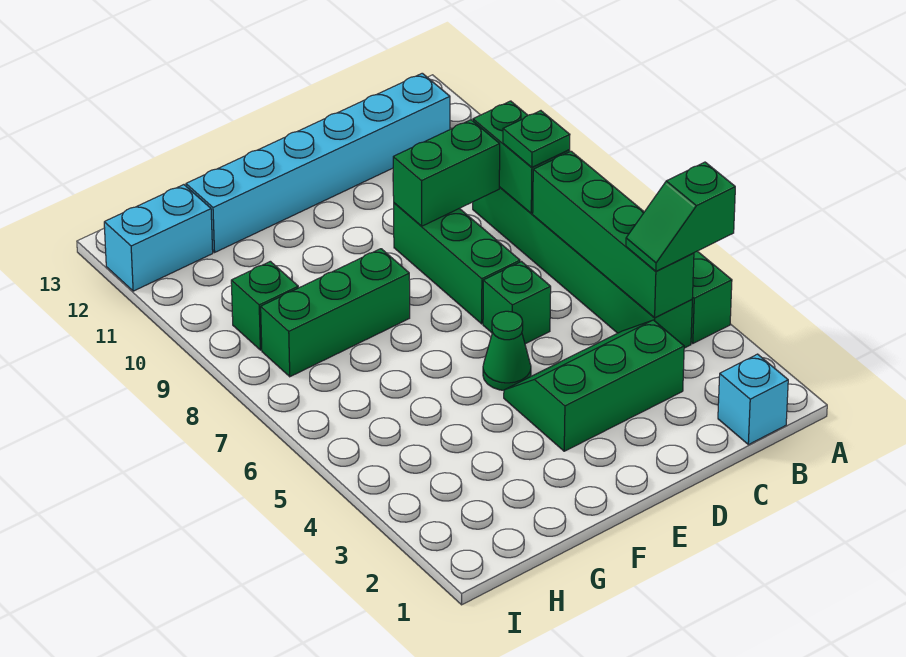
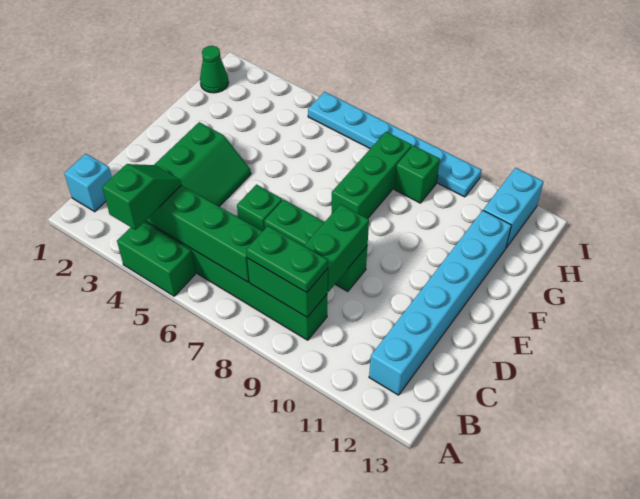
green 1x1 plate [503,111,570,167] -> green 1x2 plate [246,226,328,293]
green 1x1 cone [483,311,531,390] -> green 1x1 cone moved to [200,46,229,93]
none -> cyan 1x6 plate [308,92,482,197]

